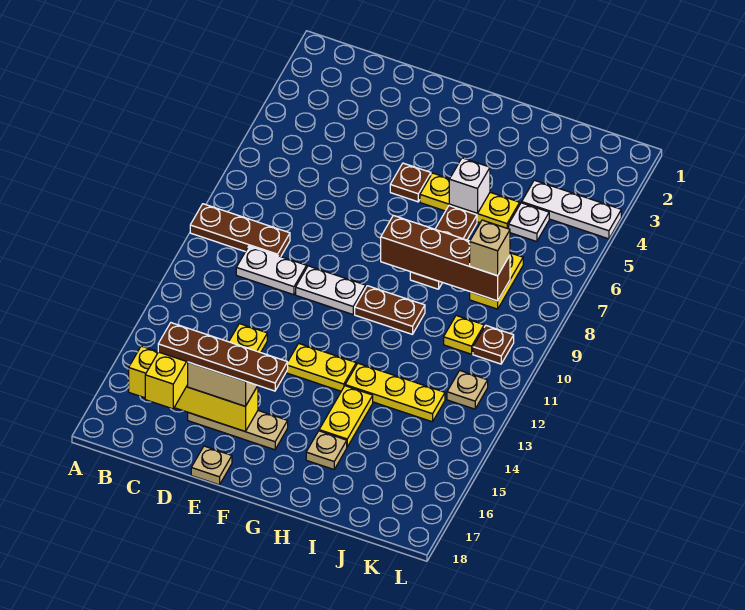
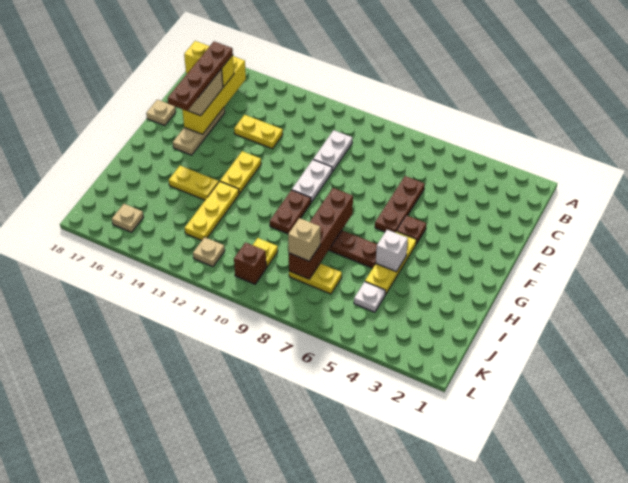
brown 1x3 plate [190,204,290,257] -> brown 1x3 plate moved to [375,176,425,232]
tan 1x1 plate [306,431,347,469] -> tan 1x1 plate moved to [112,204,143,232]
white 1x3 plate [522,180,621,239] -> none
brown 1x1 plate [473,326,514,364] -> brown 1x1 brick [234,242,266,284]

